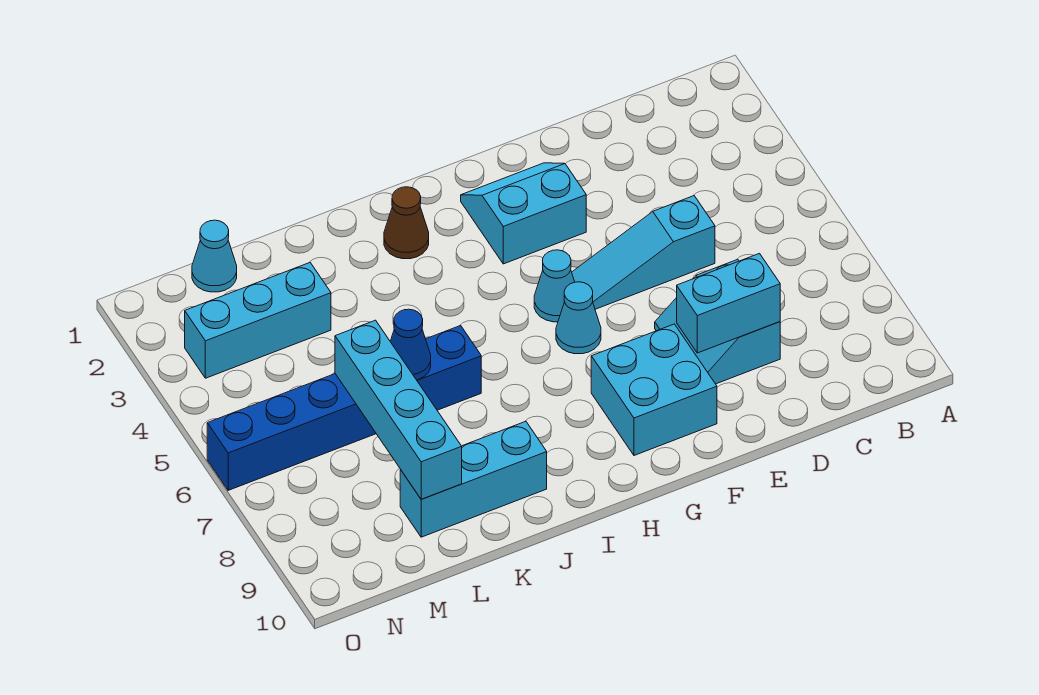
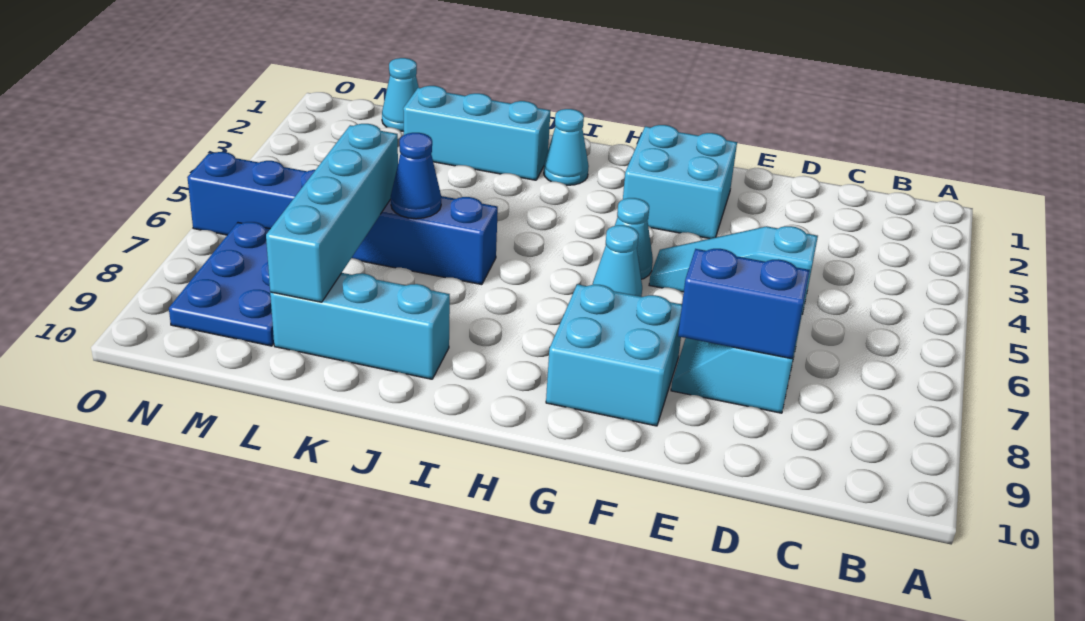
cyan 1x2 brick [677,254,780,353] -> blue 1x2 brick [678,249,810,359]
cyan 2x2 slope [461,163,586,264] -> cyan 2x2 brick [623,125,737,239]
brown 1x1 cone [384,187,429,259] -> cyan 1x1 cone [544,109,589,185]
cyan 1x3 brick [185,263,331,378] -> cyan 1x3 brick moved to [403,86,550,180]
none -> blue 2x3 plate [169,222,274,346]

